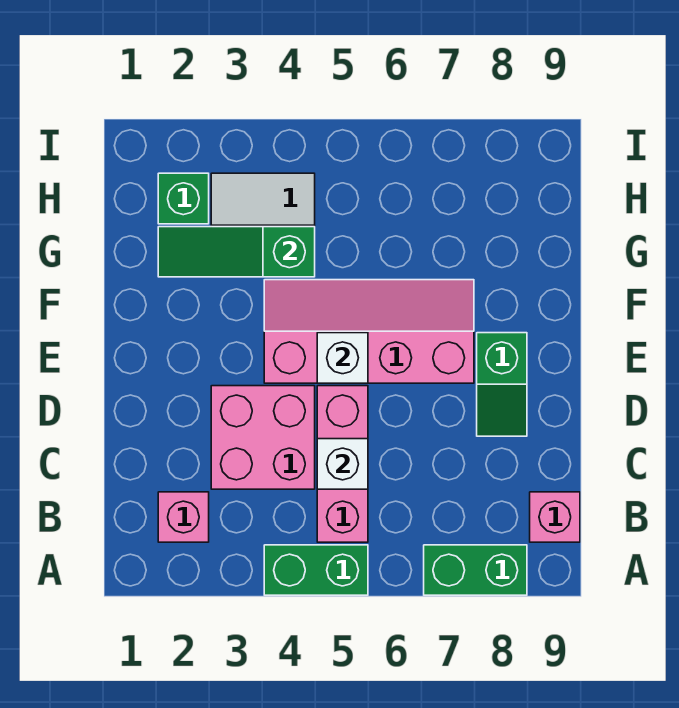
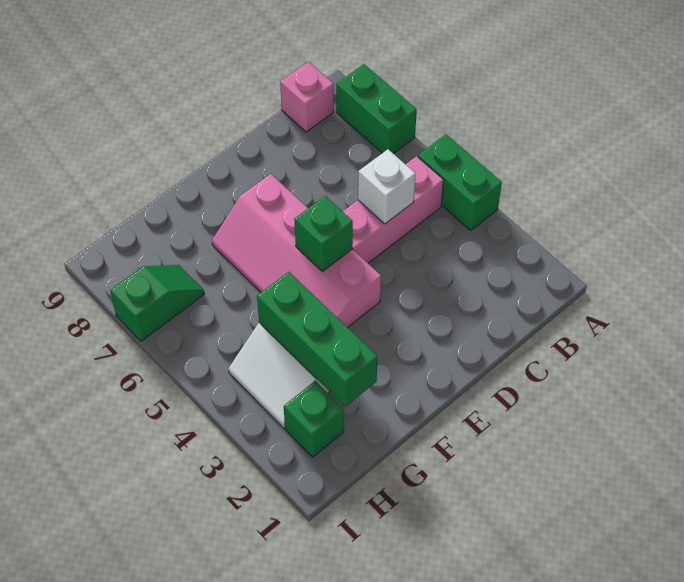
pink 1x1 brick [158,492,209,542] -> none
pink 2x2 brick [211,386,315,489] -> none
green 1x2 slope [477,333,527,436] -> green 1x2 slope moved to [110,265,204,341]
white 1x1 brick [317,333,368,383] -> green 1x1 brick [294,196,353,271]
green 1x3 slope [158,227,315,277] -> green 1x3 brick [257,272,378,407]

